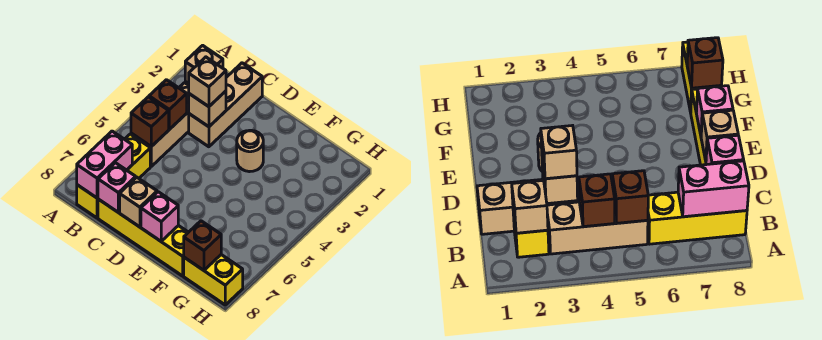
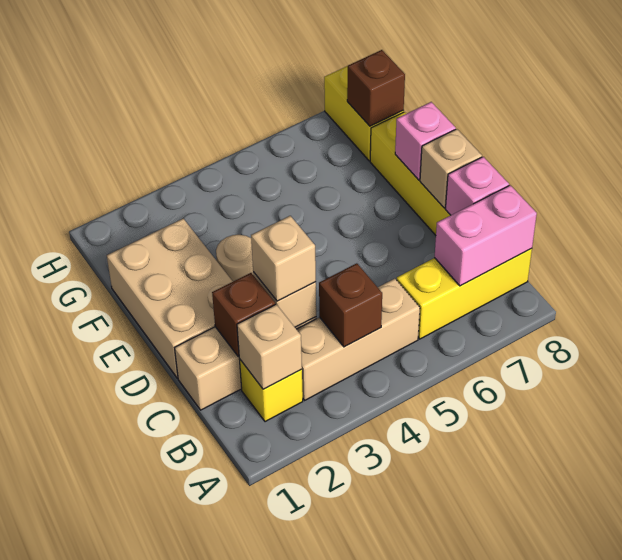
brown 1x1 brick [131,97,169,147] -> brown 1x1 brick moved to [212,273,275,357]
none -> tan 2x3 brick [107,219,233,378]

